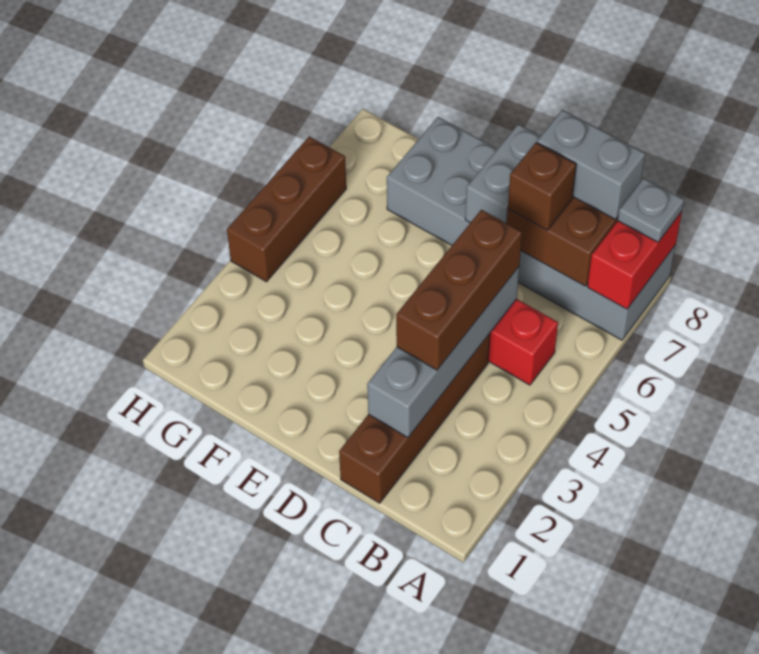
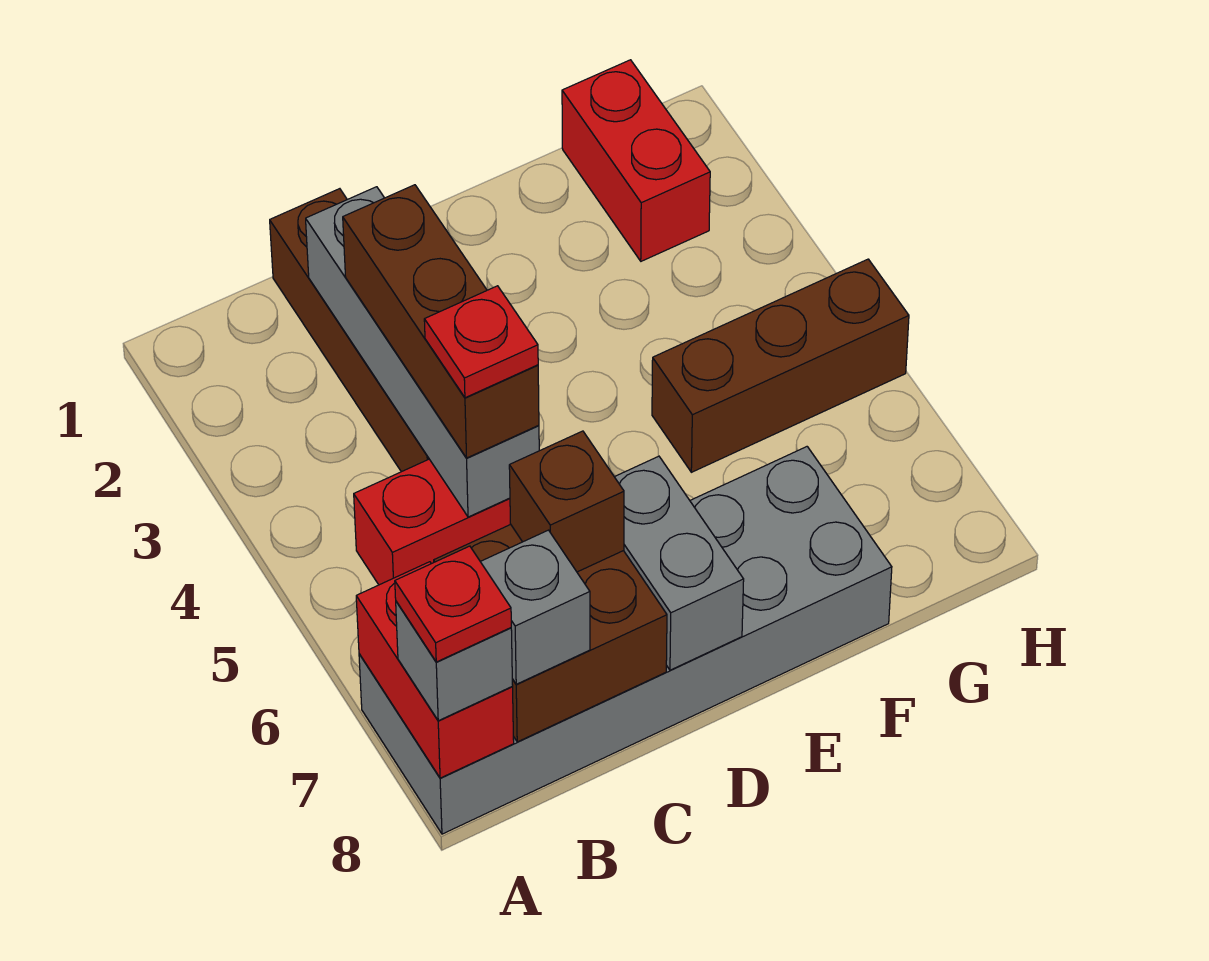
grey 1x1 plate [618,178,684,242] -> grey 1x1 brick [396,602,513,721]
none -> red 1x1 plate [395,546,511,662]
grey 1x2 brick [537,110,645,219] -> grey 1x1 brick [480,530,590,684]
none -> red 1x1 plate [424,286,538,398]
none -> red 1x2 brick [562,60,710,261]
brown 1x3 brick [227,137,346,282] -> brown 1x3 brick turned to [652,259,909,472]

